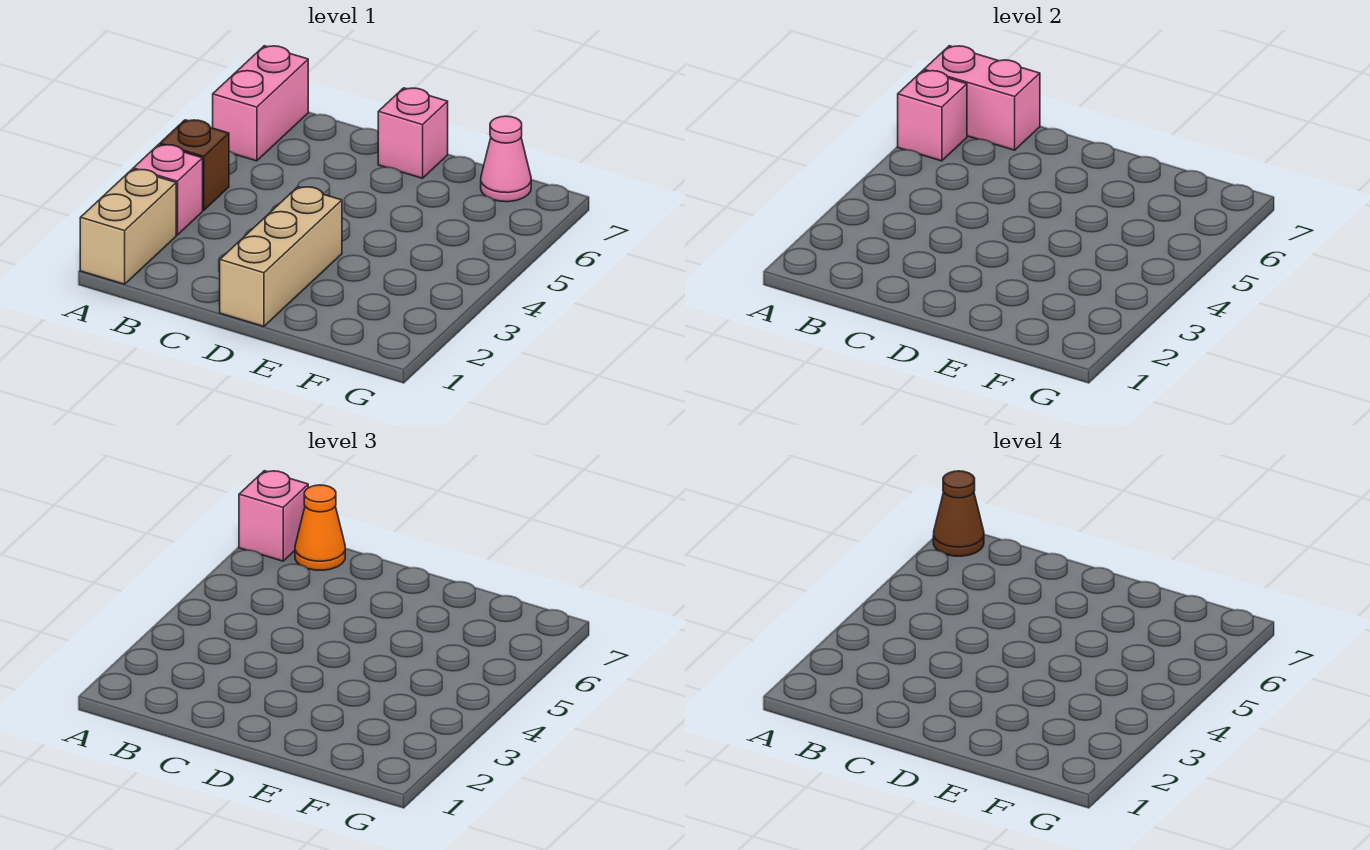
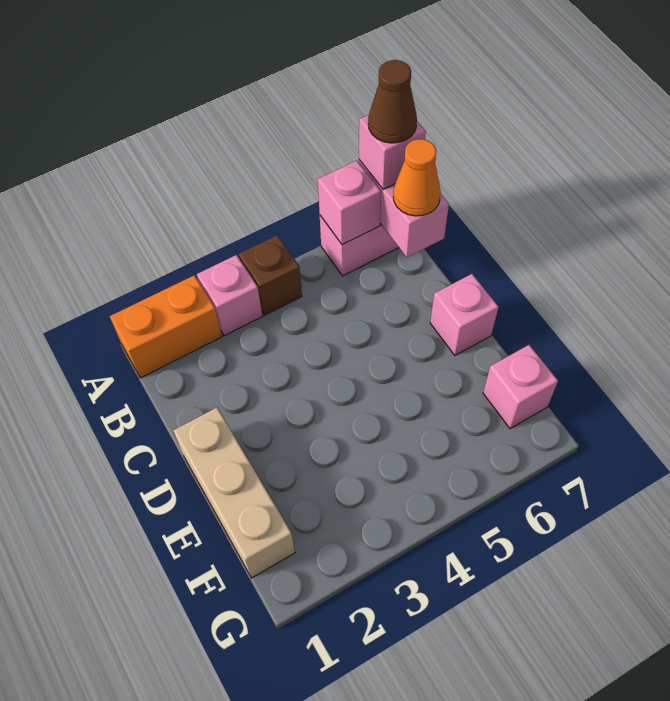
tan 1x2 brick [80,169,176,284] -> orange 1x2 brick [110,275,222,378]
tan 1x3 brick [220,187,342,326] -> tan 1x3 brick turned to [173,408,295,578]
pink 1x1 cone [481,116,531,202] -> pink 1x1 brick [483,345,558,429]

